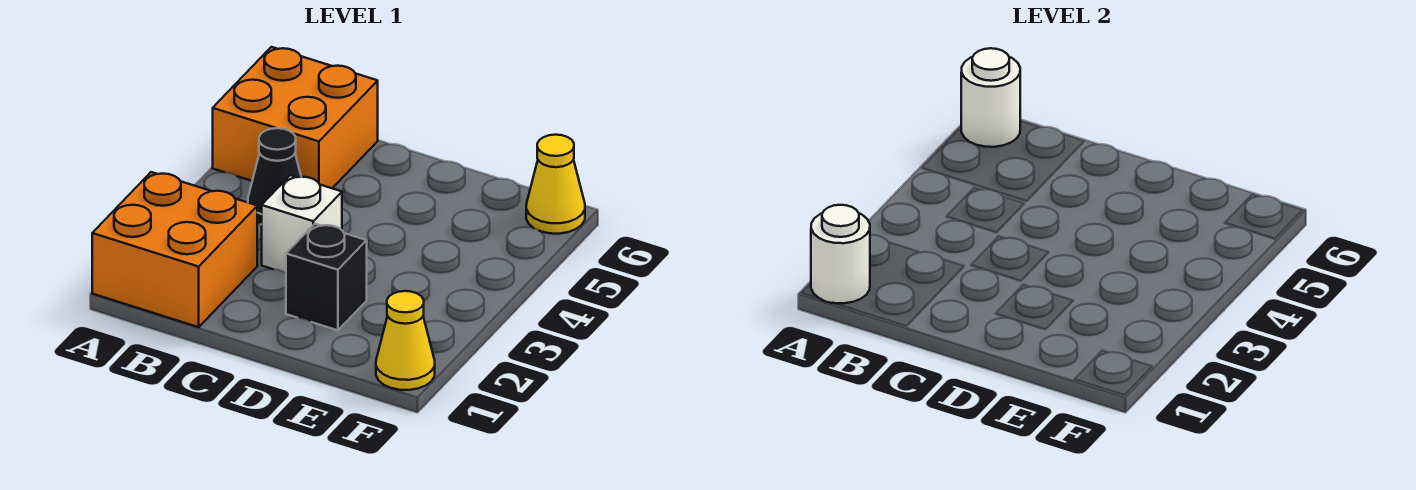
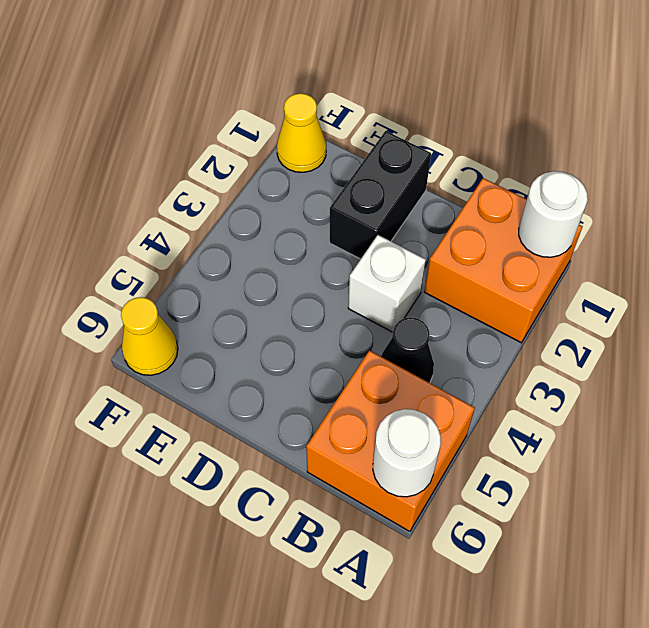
black 1x1 brick [286,224,367,330] -> black 1x2 brick [330,131,431,259]

